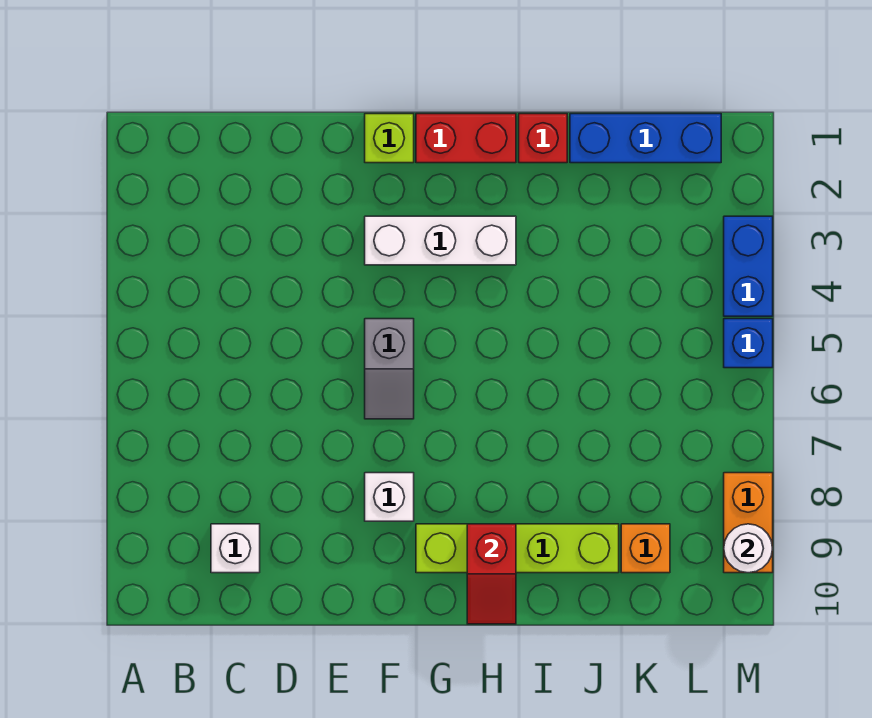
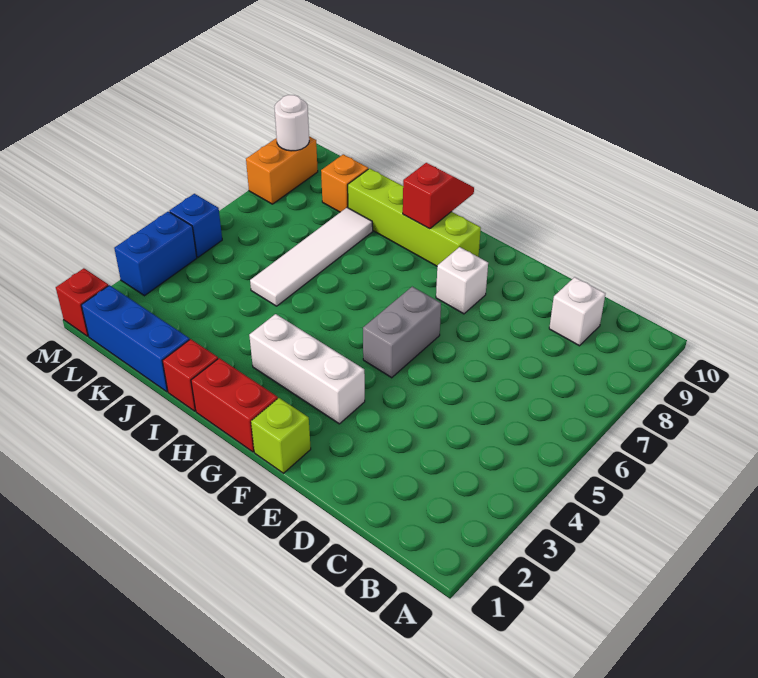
grey 1x2 slope [365,319,414,419] -> grey 1x2 brick [363,287,441,378]
none -> white 1x4 tile [250,208,373,306]
none -> red 1x1 brick [56,268,109,336]

